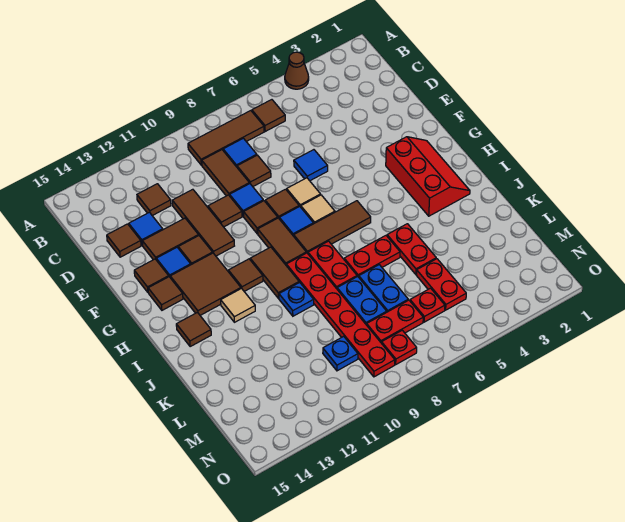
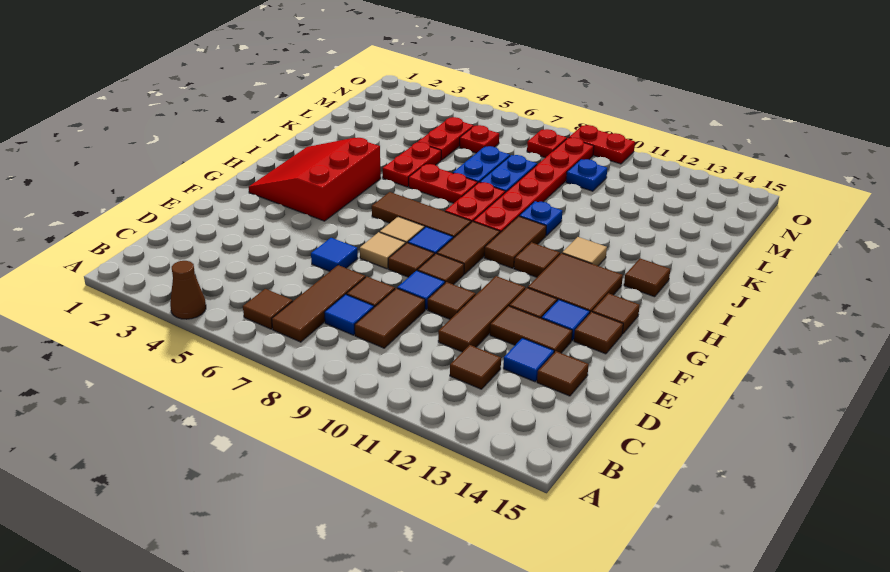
brown 1x3 tile [188,111,264,165] -> brown 1x3 tile turned to [272,265,365,342]
red 2x3 slope [386,137,470,216] -> red 3x3 slope [249,138,381,221]
red 1x2 plate [367,300,423,343] -> red 1x2 plate moved to [569,125,635,164]

